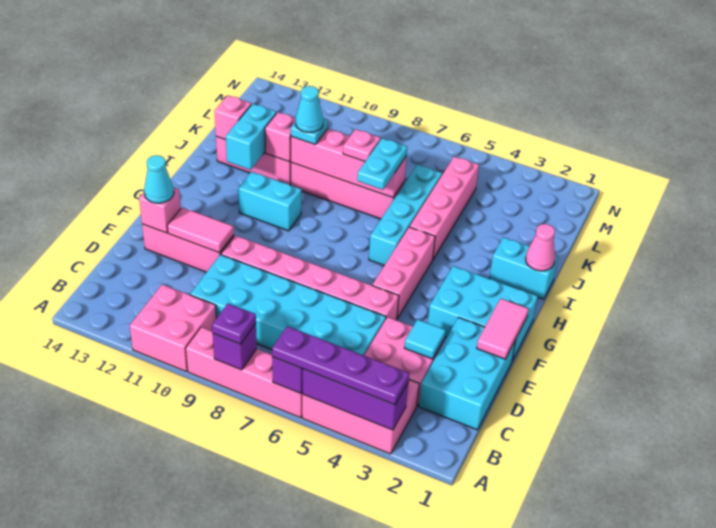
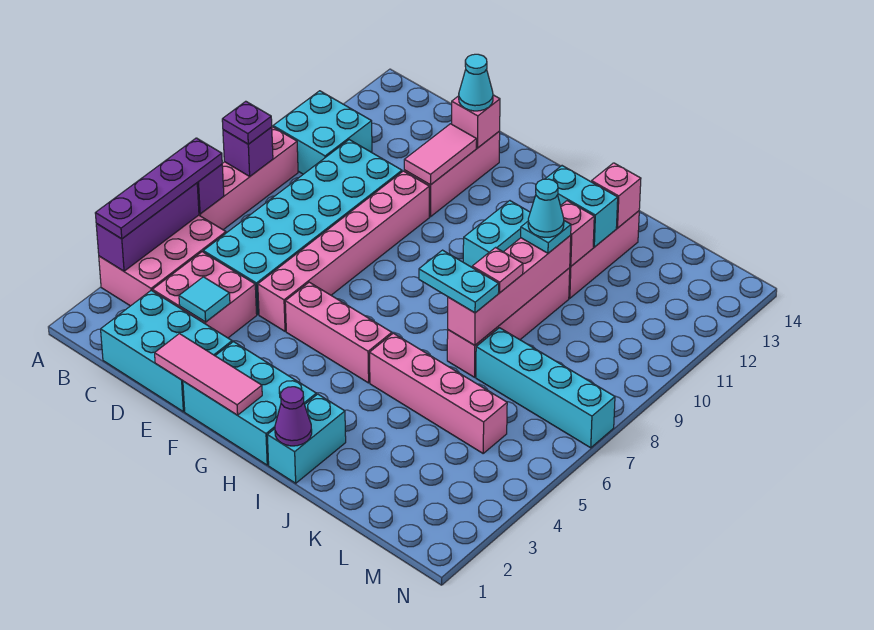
pink 2x2 brick [130,284,217,371] -> cyan 2x2 brick [273,91,372,174]
pink 1x2 tile [477,299,529,359] -> pink 1x3 tile [155,334,262,415]
cyan 2x3 brick [428,266,538,361] -> cyan 2x3 brick turned to [183,342,316,465]
cyan 1x4 brick [369,165,442,265] -> cyan 1x4 brick moved to [476,328,615,448]
pink 1x1 cone [526,224,555,271] -> purple 1x1 cone [275,387,312,446]

